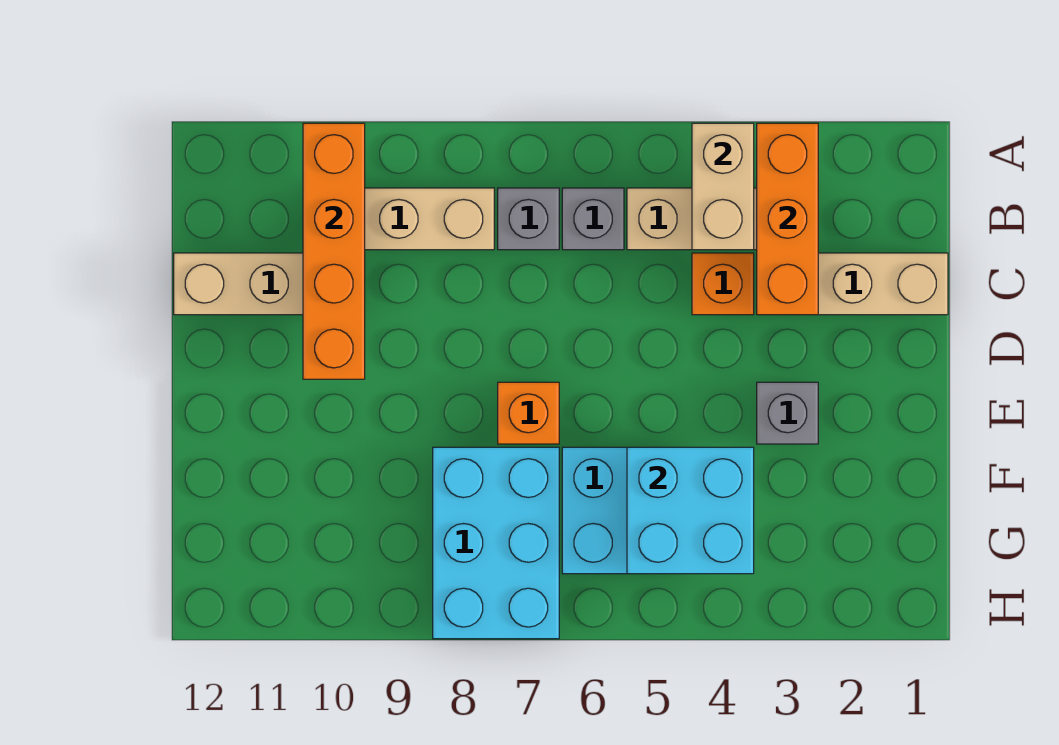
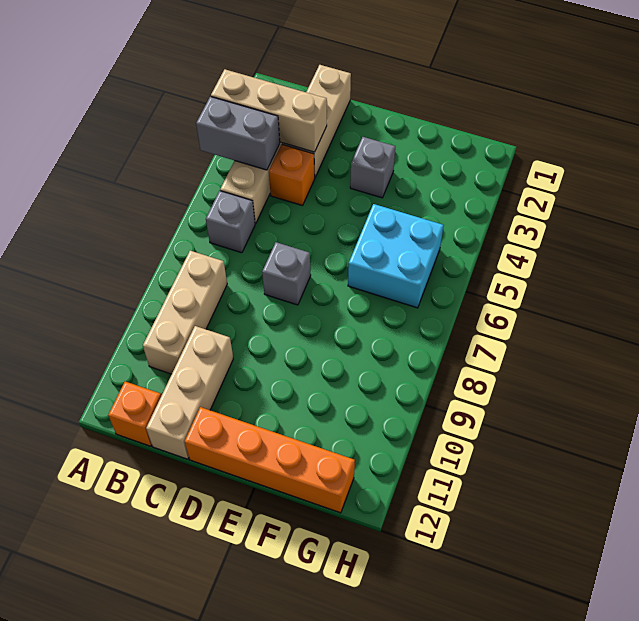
orange 1x3 brick [757,123,818,315] -> tan 1x3 brick [211,69,327,152]
tan 1x2 brick [692,123,754,250] -> grey 1x2 brick [196,97,280,170]
orange 1x4 brick [303,123,365,379] -> orange 1x4 brick moved to [185,407,355,513]
grey 1x1 brick [498,188,559,250] -> grey 1x1 brick moved to [262,242,311,305]
orange 1x1 brick [498,382,559,444] -> orange 1x1 brick moved to [108,382,161,446]
cyan 2x2 brick [627,447,754,574] -> none
cyan 2x3 brick [433,447,559,639] -> none

